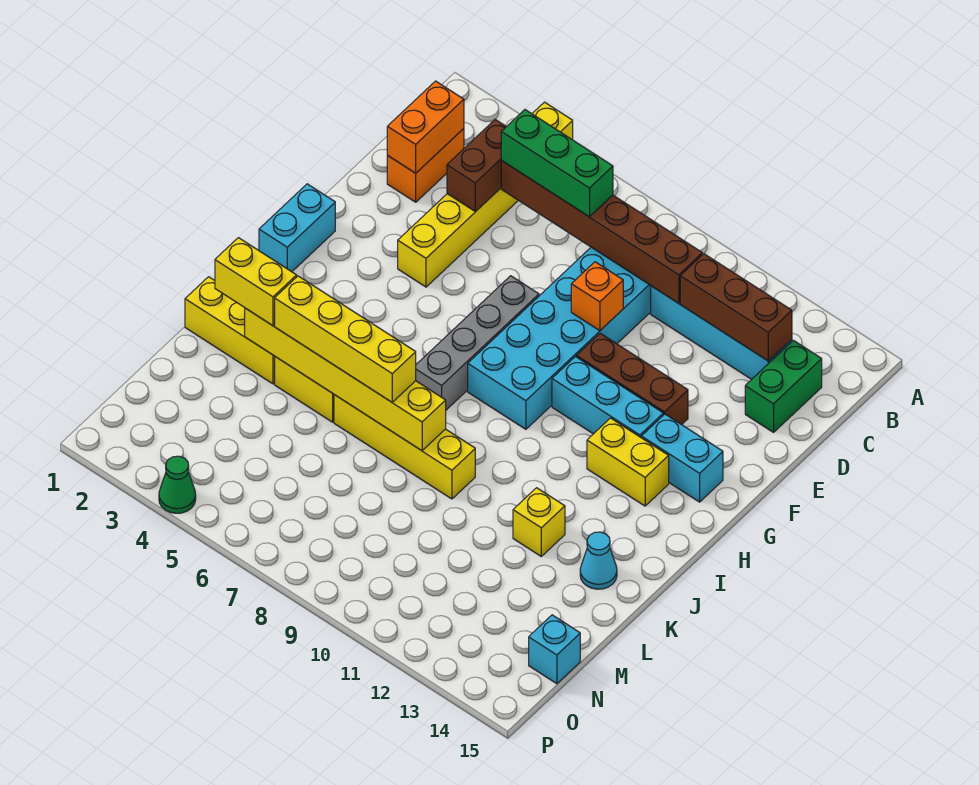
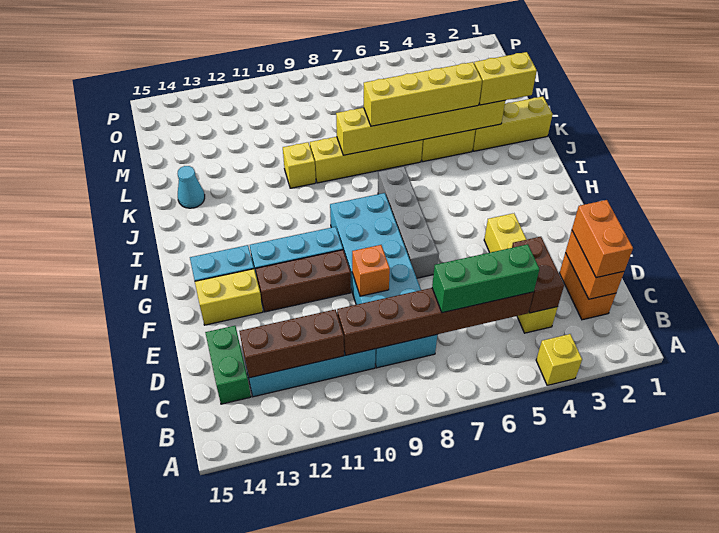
none -> orange 1x2 brick [572,200,633,278]
cyan 1x2 brick [259,184,335,272] -> none
yellow 1x2 brick [587,418,669,506] -> yellow 1x2 brick moved to [195,269,263,325]
yellow 1x1 brick [513,488,565,556] -> yellow 1x1 brick moved to [283,142,316,188]
cyan 1x1 brick [529,615,580,684] -> none
green 1x1 cone [159,456,196,513] -> none

